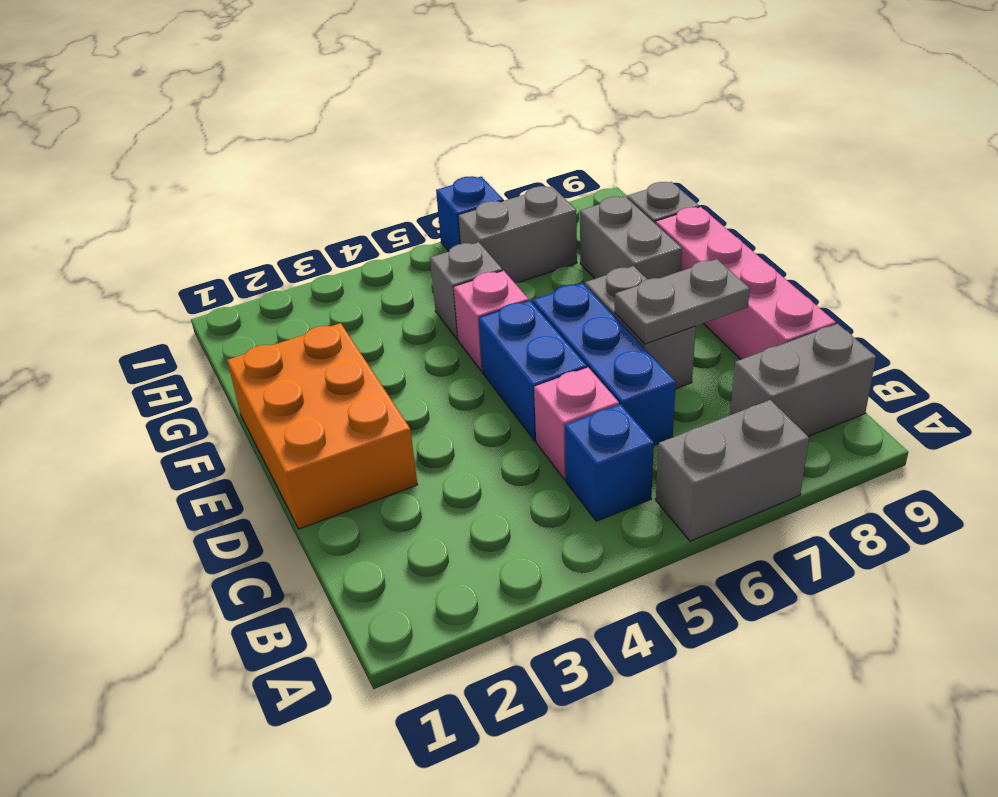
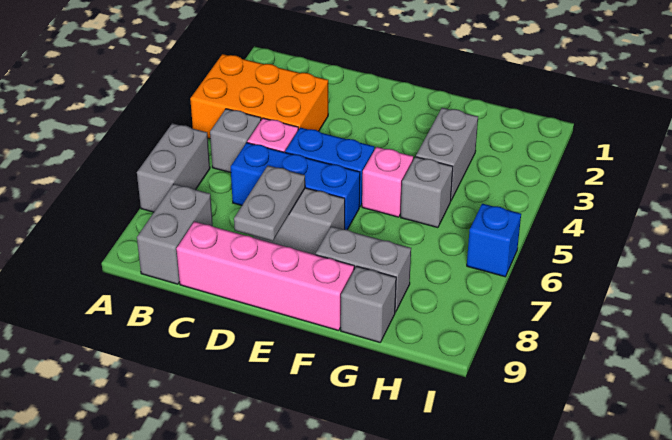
blue 1x1 brick [565,404,654,521] -> grey 1x1 brick [210,109,261,173]
orange 2x3 brick [227,323,418,529] -> orange 2x3 brick moved to [190,54,328,139]
grey 1x2 brick [458,186,577,283] -> grey 1x2 brick moved to [416,108,478,200]

